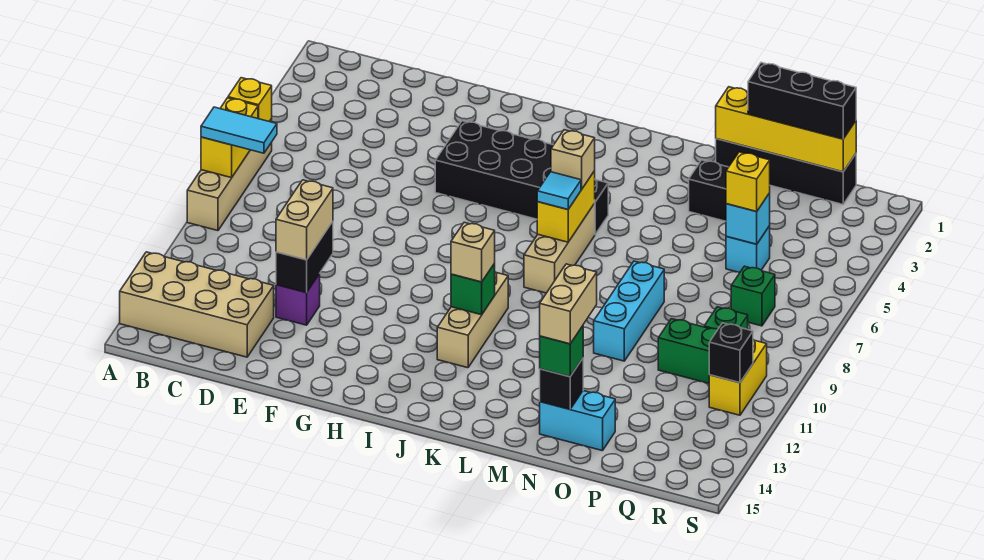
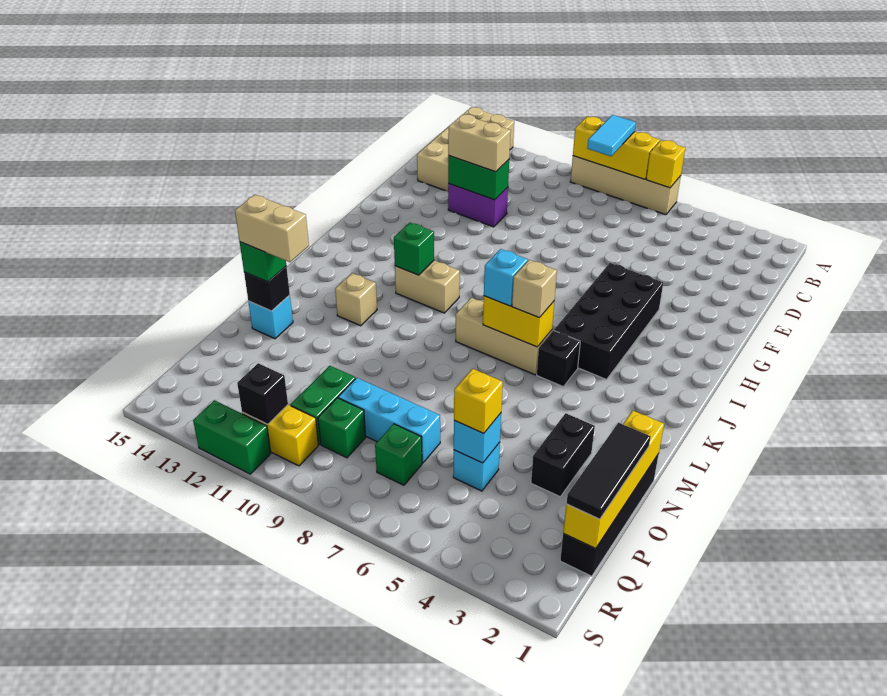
yellow 1x2 brick [201,98,258,178] -> yellow 1x3 brick [573,117,660,179]
black 1x2 brick [276,222,333,293] -> green 1x2 brick [448,156,509,200]
purple 1x1 brick [276,274,320,325] -> purple 1x2 brick [448,184,508,227]
tan 1x3 brick [437,272,508,368] -> tan 1x2 brick [395,260,460,313]
tan 1x1 brick [451,222,495,282] -> tan 1x1 brick moved to [335,273,377,326]
cyan 1x1 tile [537,172,581,210] -> cyan 1x1 brick [484,249,528,306]
cyan 1x3 brick [594,261,664,361] -> cyan 1x3 brick moved to [338,378,440,463]
cyan 1x2 brick [540,391,615,451] -> cyan 1x1 brick [248,295,293,339]
black 1x3 brick [748,63,856,139] -> black 1x3 tile [567,423,651,519]
none -> green 1x2 brick [193,400,271,474]

